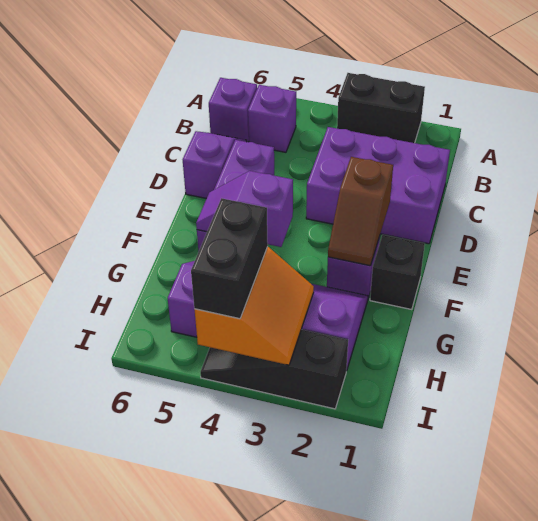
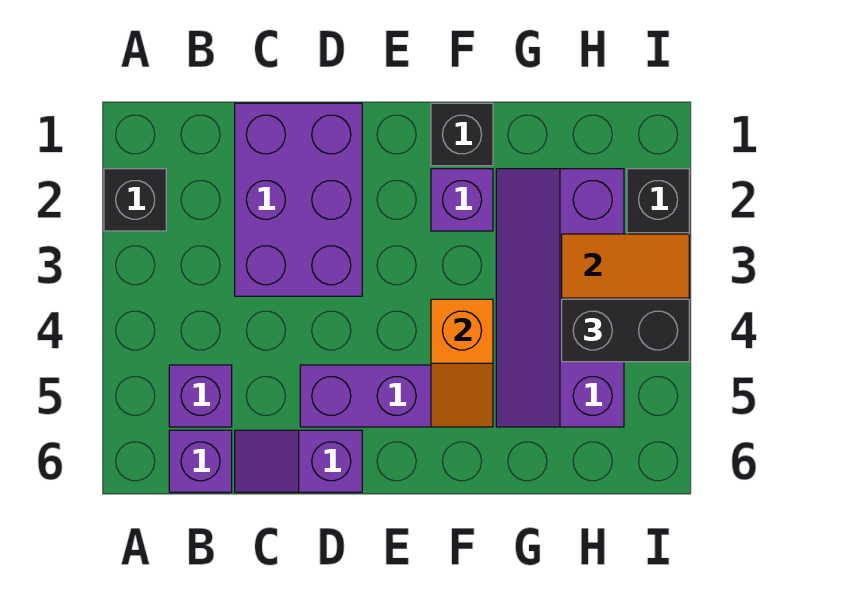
black 1x2 brick [337,73,425,143] -> black 1x1 brick [104,169,166,231]
brown 1x2 slope [328,157,393,266] -> none
purple 1x2 slope [196,171,293,247] -> orange 1x2 slope [431,299,493,427]

